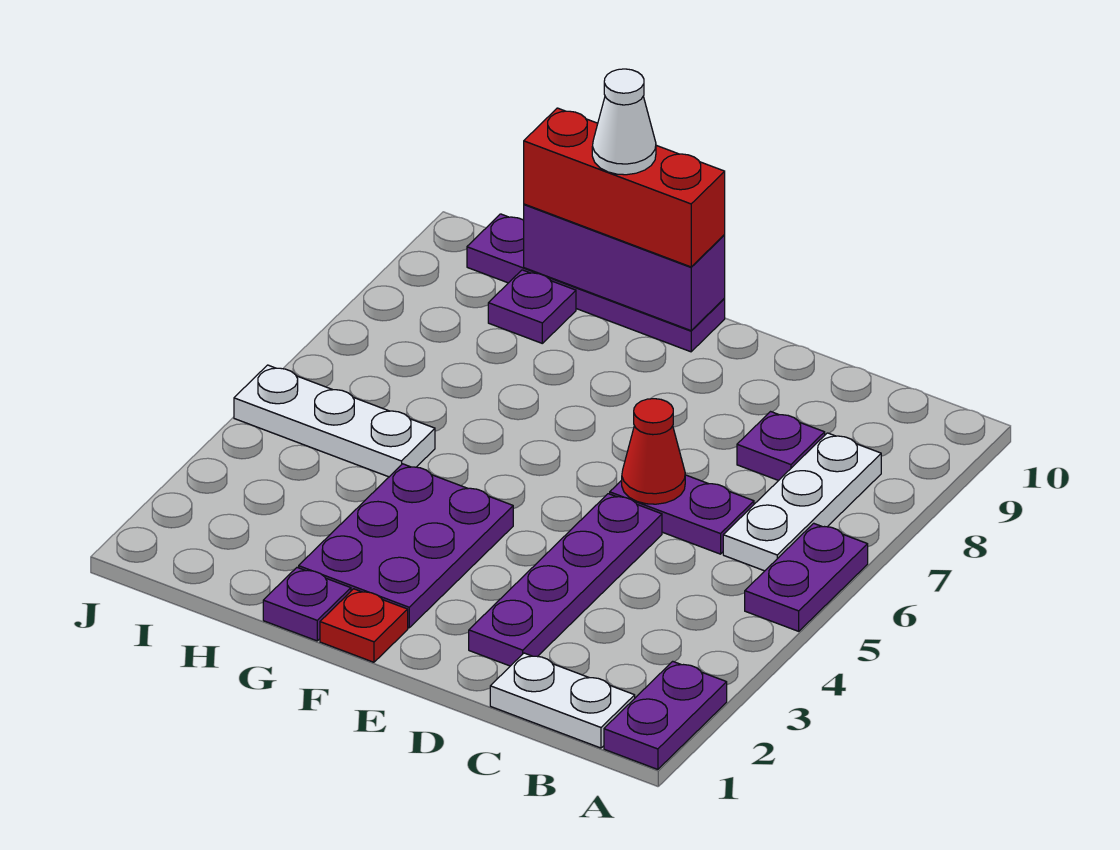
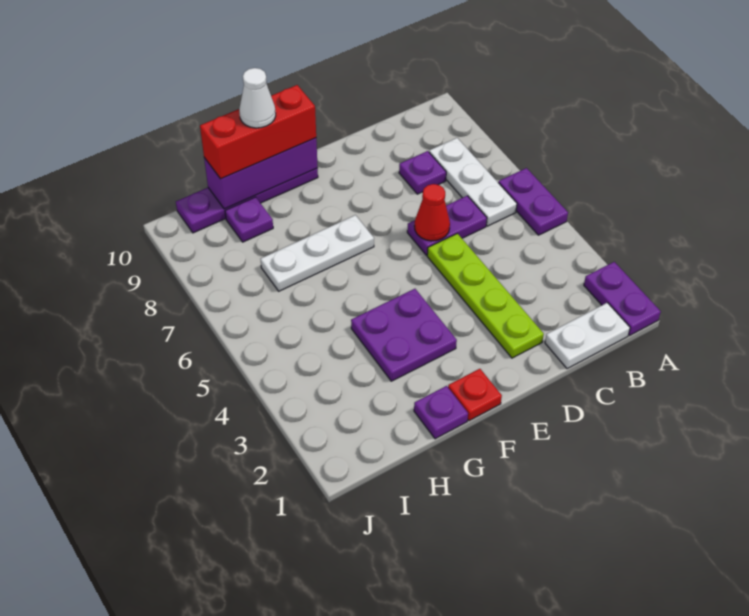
purple 1x4 plate [469,494,662,666] -> lime 1x4 plate [427,233,544,358]
purple 2x3 plate [299,464,513,628] -> purple 2x2 plate [351,289,457,381]
white 1x3 plate [234,365,435,477] -> white 1x3 plate moved to [261,215,374,291]

